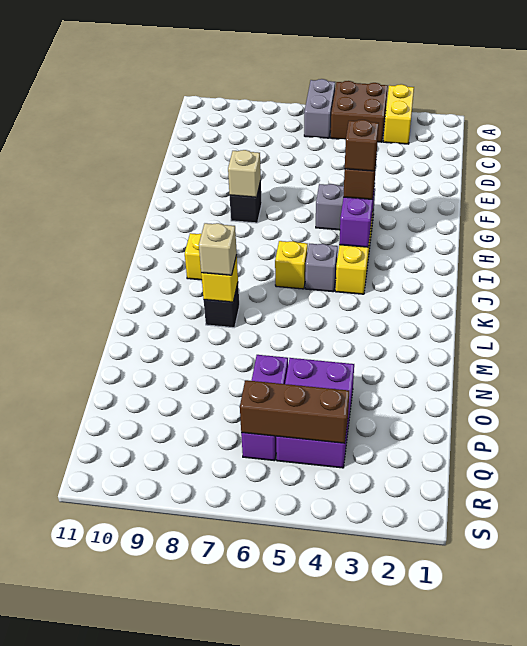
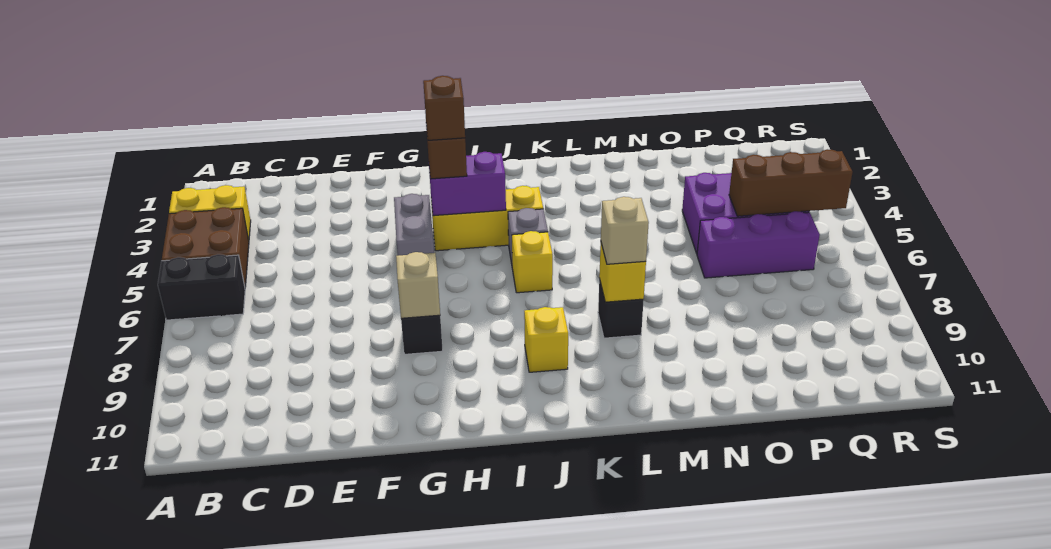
grey 1x2 brick [304,79,335,138] -> black 1x2 brick [158,254,245,320]
brown 1x3 brick [240,380,349,443] -> brown 1x3 brick turned to [729,149,853,216]

